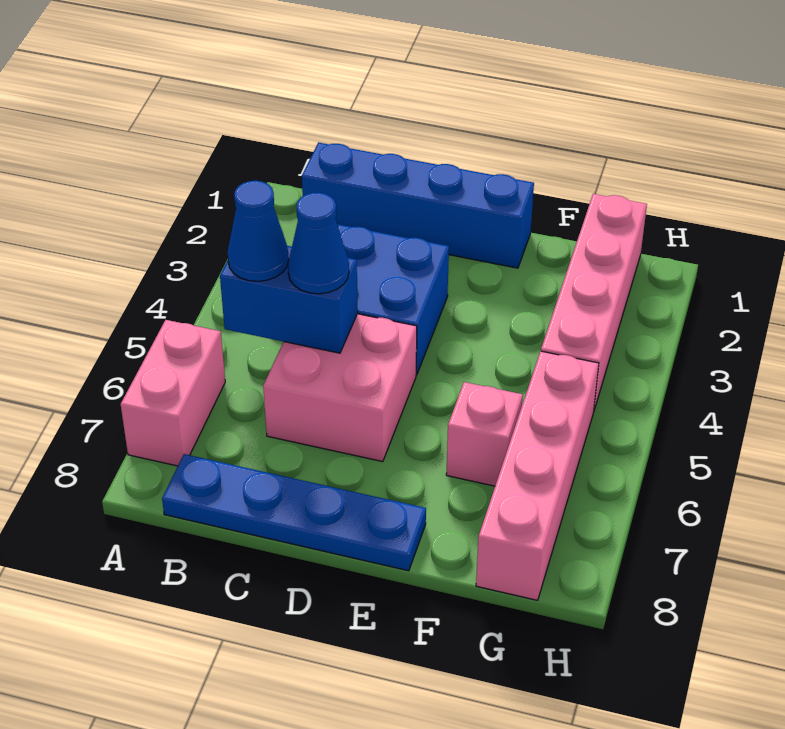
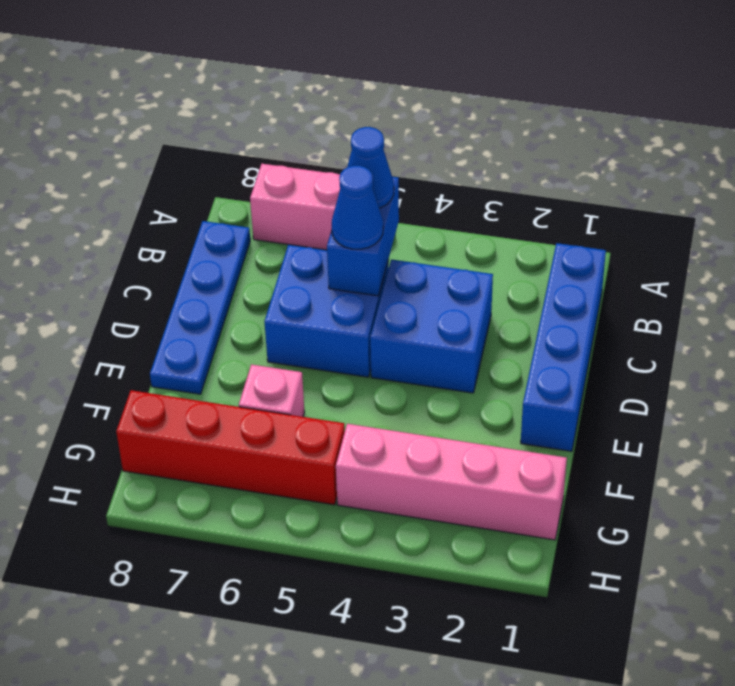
pink 2x2 brick [263,314,417,462] -> blue 2x2 brick [264,245,389,377]
pink 1x4 brick [476,351,599,600] -> red 1x4 brick [116,390,345,505]

